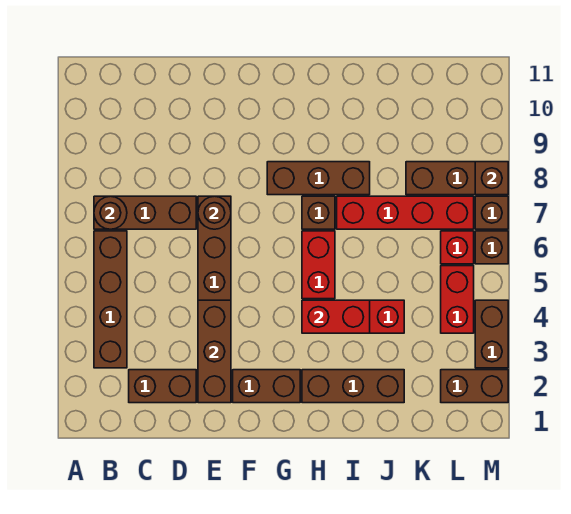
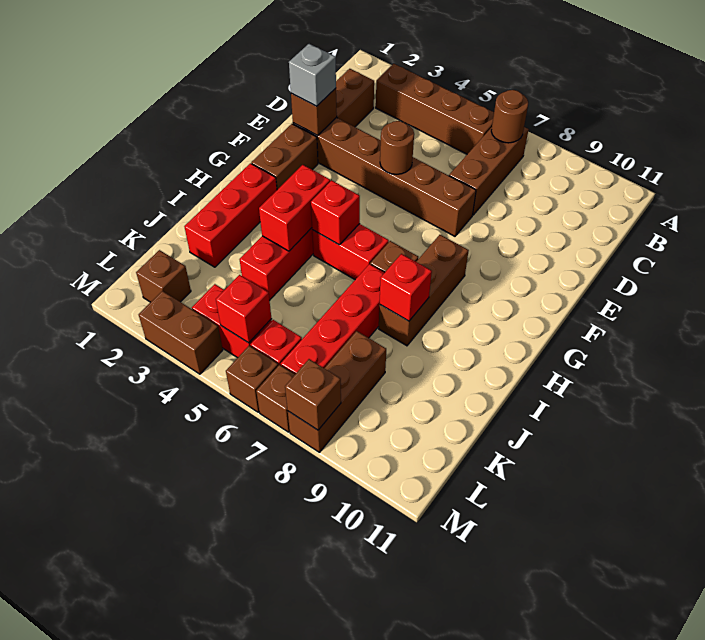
brown 1x3 brick [198,300,231,403] -> brown 1x1 brick [291,88,337,136]
none -> grey 1x1 brick [289,44,336,106]
brown 1x1 round brick [198,196,231,229] -> brown 1x1 round brick moved to [380,121,414,174]
brown 1x3 brick [302,370,404,403] -> red 1x3 brick [184,163,277,267]
none -> red 1x1 brick [311,180,360,245]
none -> red 1x1 brick [380,254,432,321]
brown 1x2 brick [441,370,508,403] -> brown 1x1 brick [136,250,191,302]
none -> red 1x1 brick [216,275,272,343]

